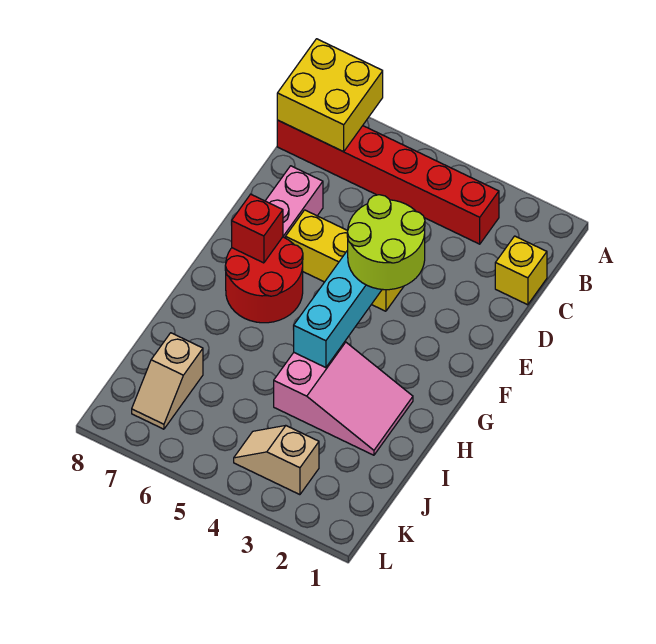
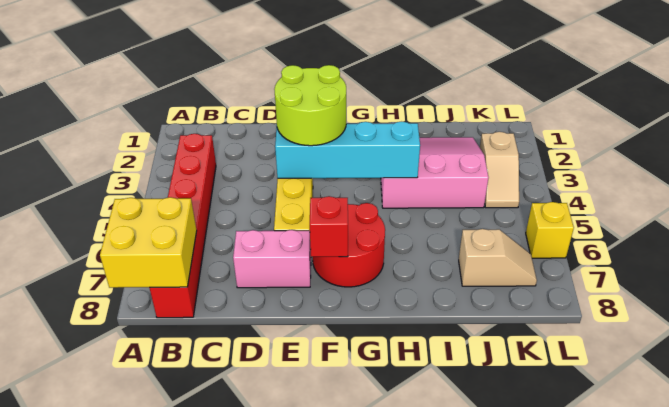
yellow 1x1 brick [495,236,547,305] -> yellow 1x1 brick moved to [526,202,574,258]
pink 2x3 slope [274,342,413,455] -> pink 3x3 slope [381,137,489,208]

